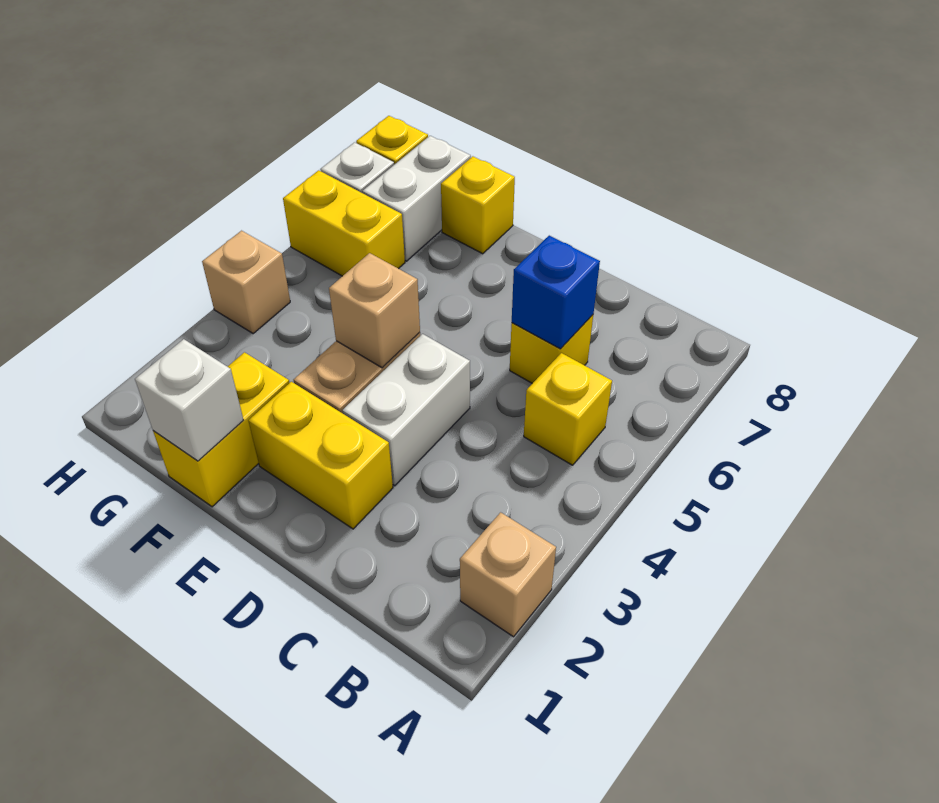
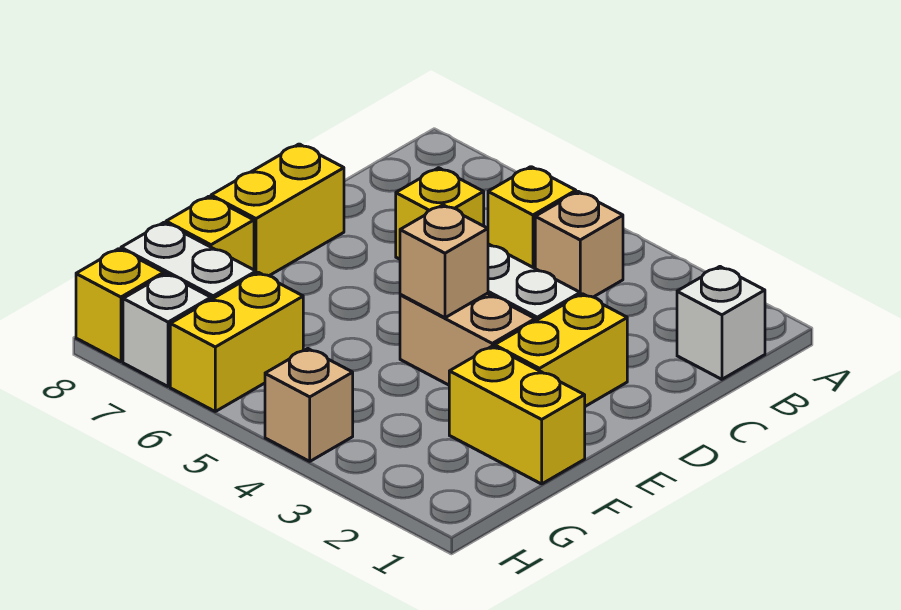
tan 1x1 brick [460,512,556,637] -> tan 1x1 brick moved to [535,192,623,297]
blue 1x1 brick [512,236,600,349] -> none
none -> yellow 1x2 brick [211,144,344,276]
white 1x1 brick [135,339,243,461] -> white 1x1 brick moved to [677,267,765,379]

